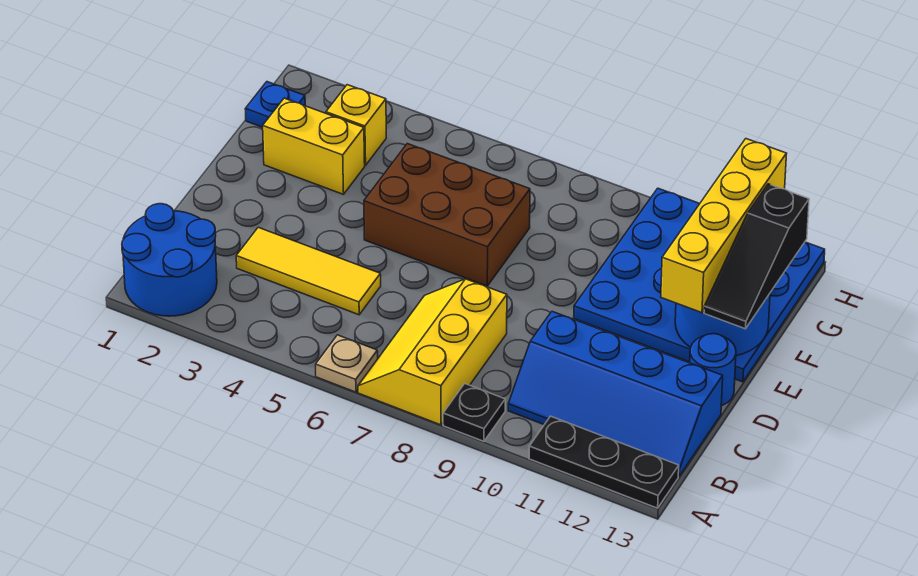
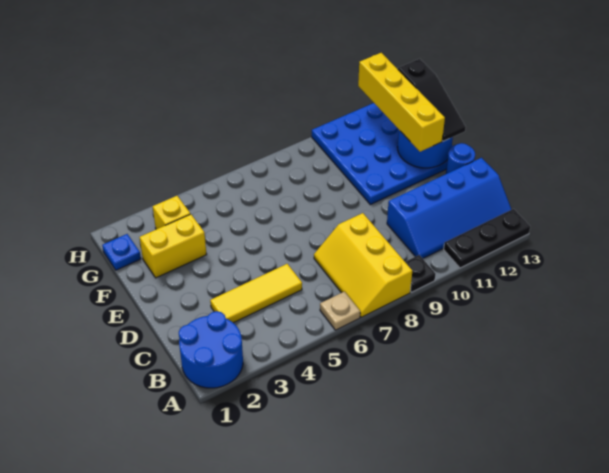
brown 2x3 brick [364,144,530,286] -> none

